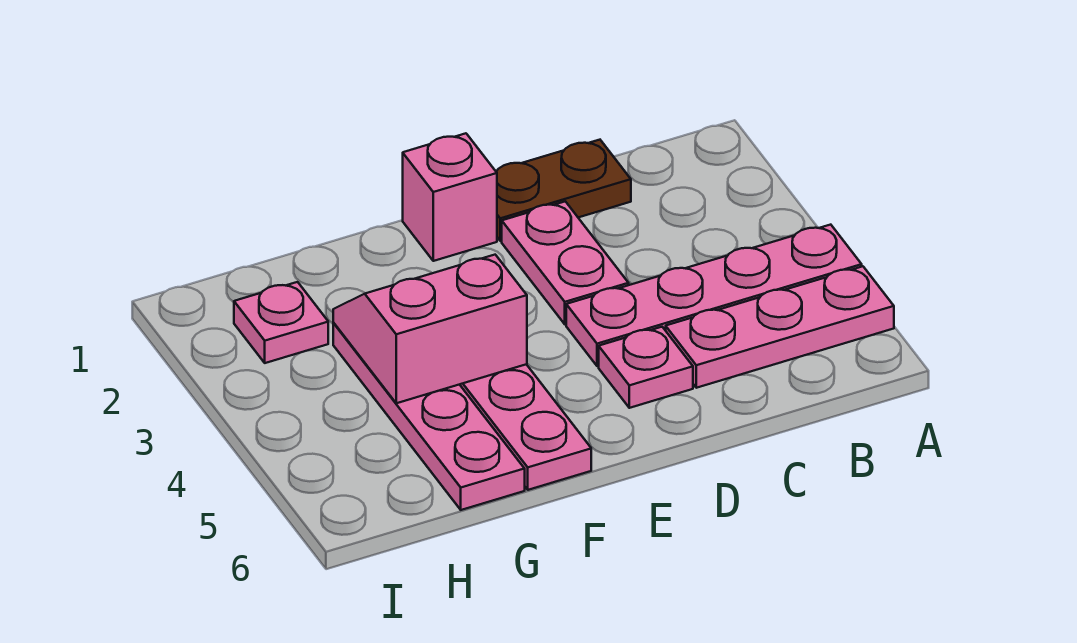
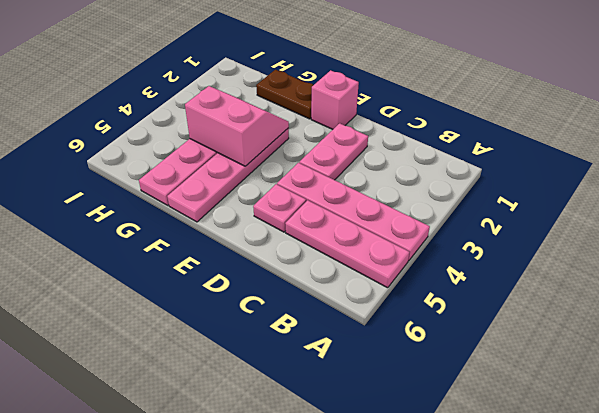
brown 1x2 plate [496,140,631,241] -> brown 1x2 plate moved to [256,70,313,119]
pink 1x1 plate [234,282,328,363] -> none

